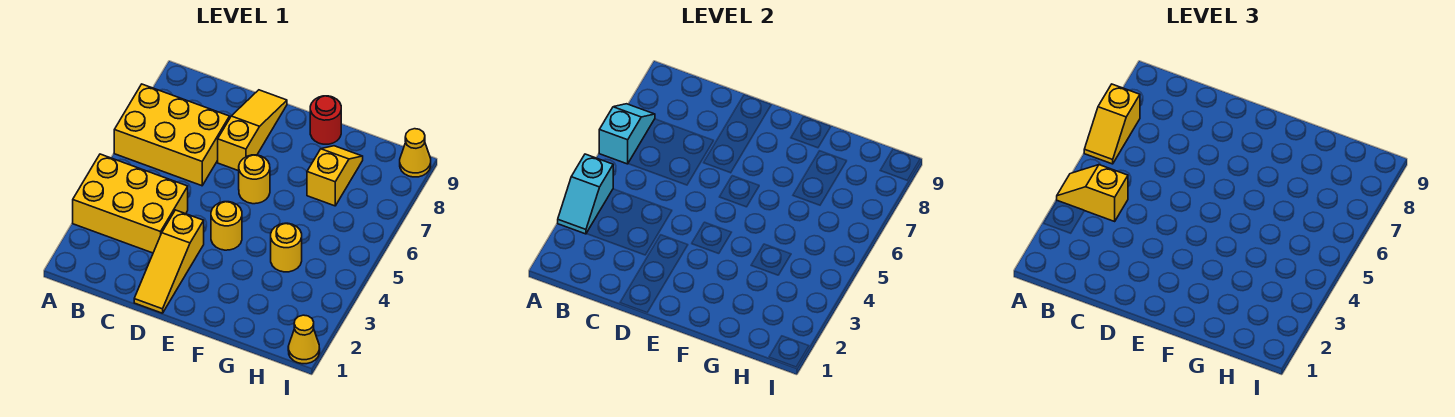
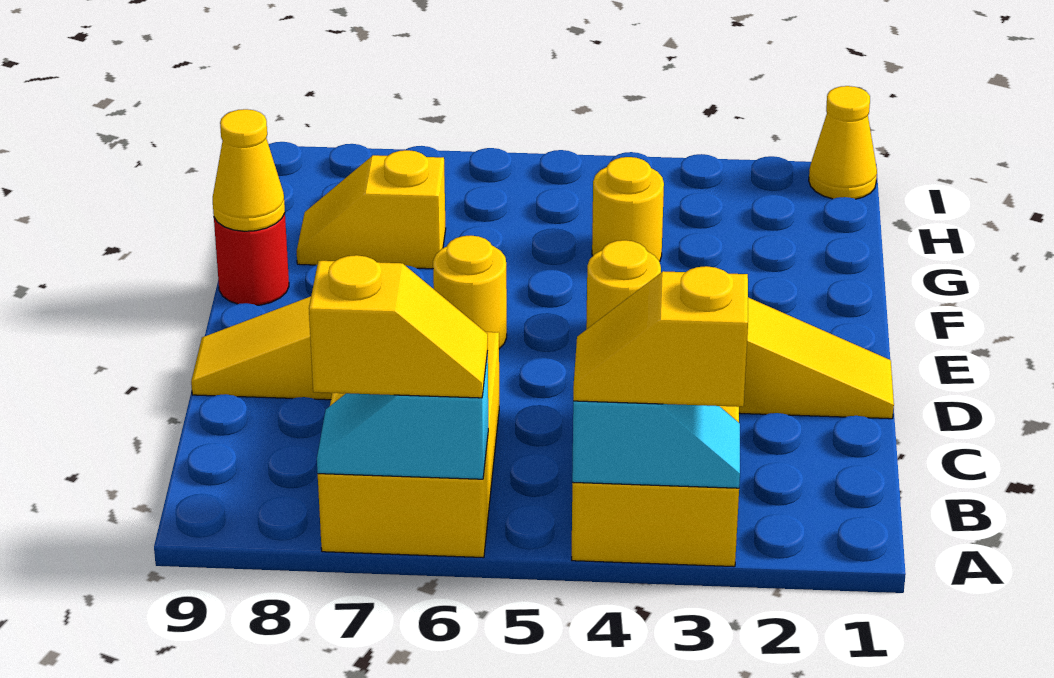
yellow 1x2 slope [1057,165,1128,221] -> yellow 1x2 slope turned to [573,266,748,407]
yellow 1x1 cone [400,129,431,177] -> yellow 1x1 cone moved to [213,109,285,231]

